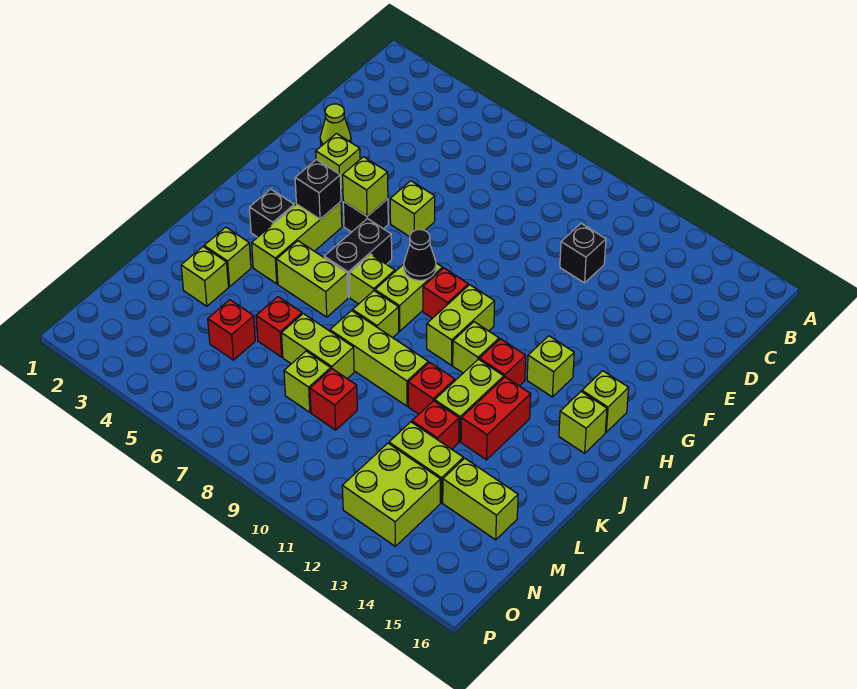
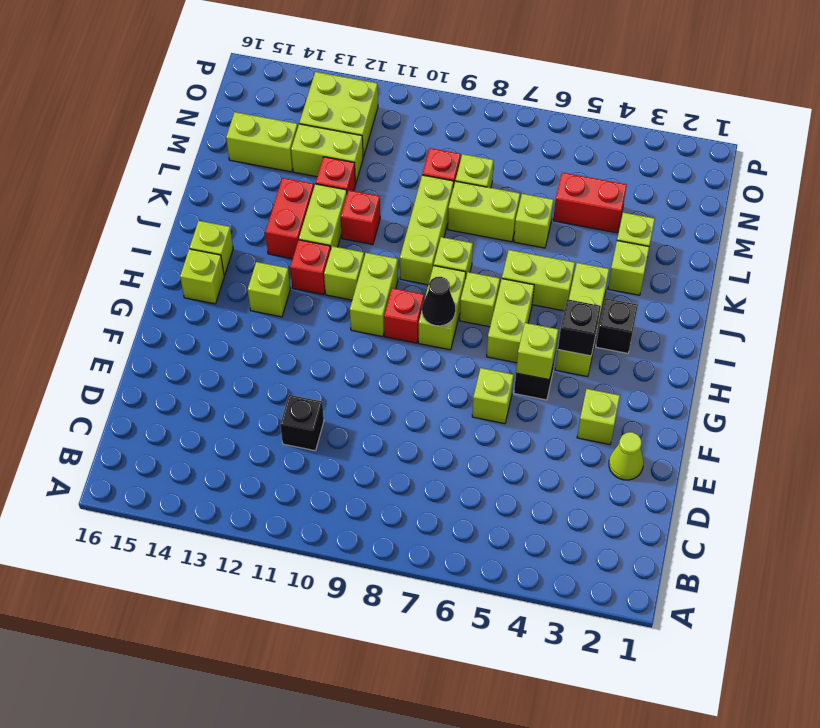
black 1x2 brick [324,219,392,297] -> lime 1x2 brick [487,279,534,363]
lime 1x3 brick [330,311,428,406] -> lime 1x3 brick turned to [400,175,454,285]
red 1x1 brick [256,297,302,357] -> lime 1x1 brick [514,194,554,248]
red 1x1 brick [208,300,255,360] -> red 1x2 brick [553,173,627,233]

